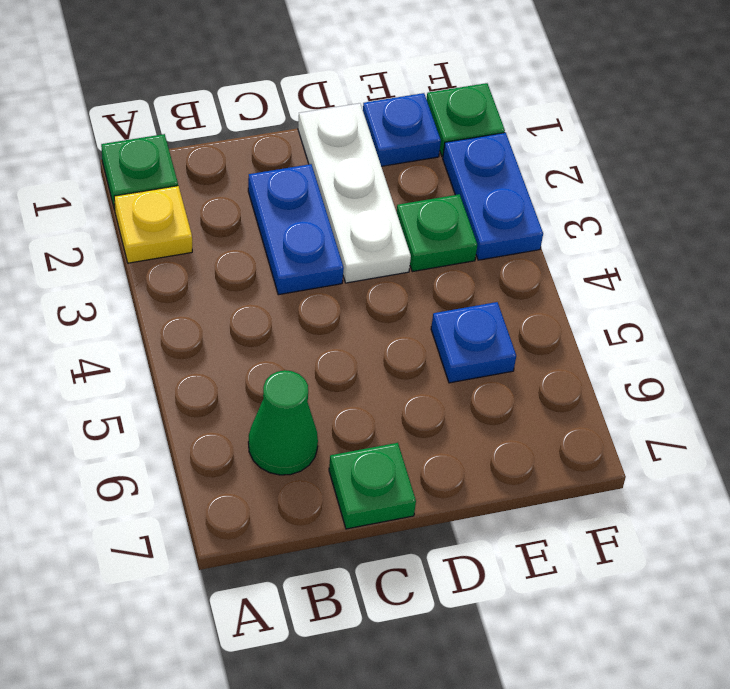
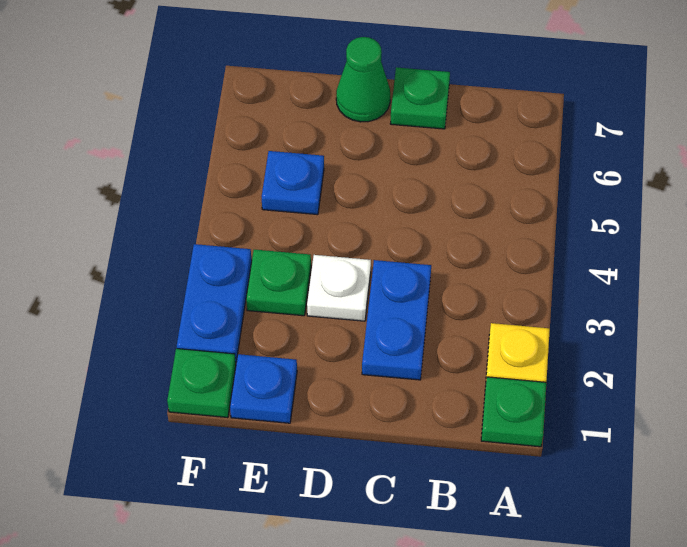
green 1x1 cone [248,370,318,475] -> green 1x1 cone moved to [336,37,390,122]
white 1x3 plate [298,103,411,283] -> white 1x1 plate [307,255,371,321]

